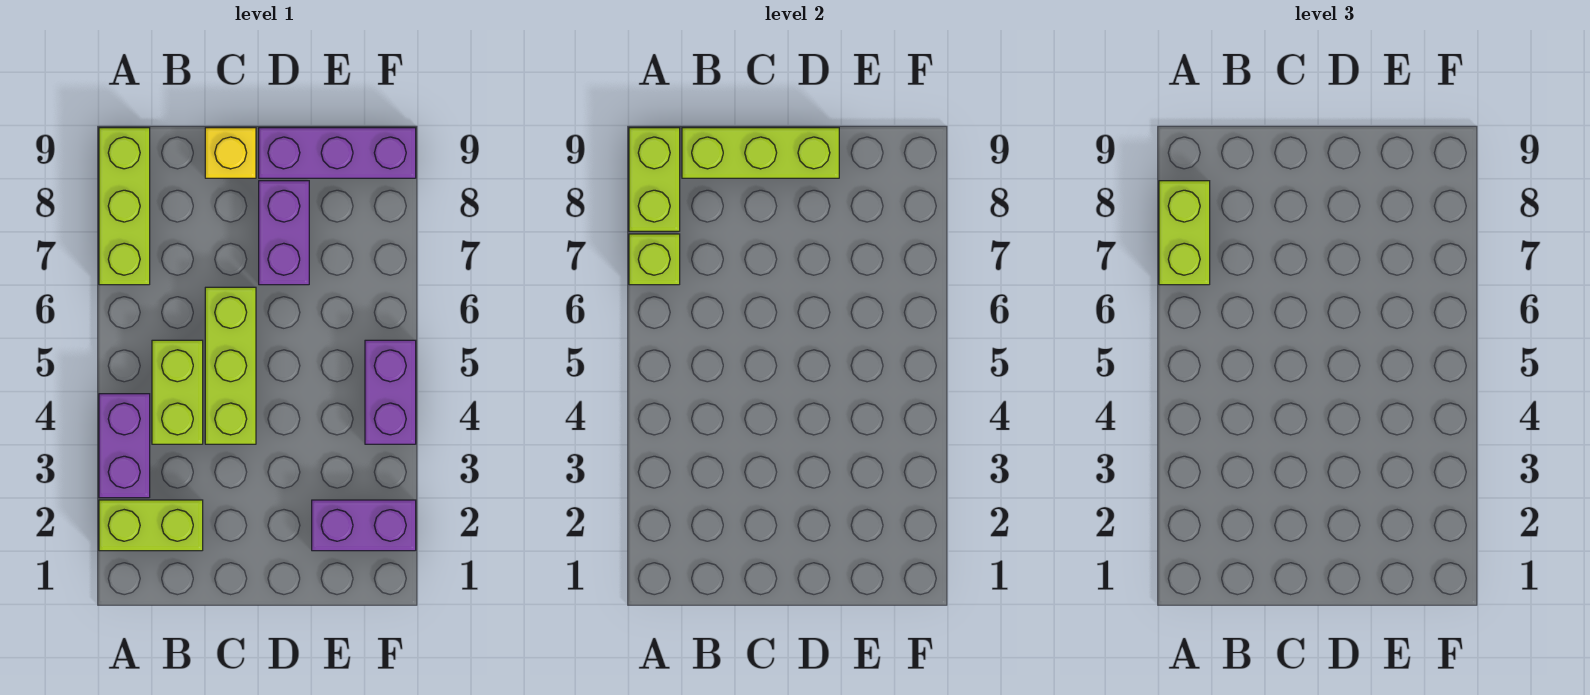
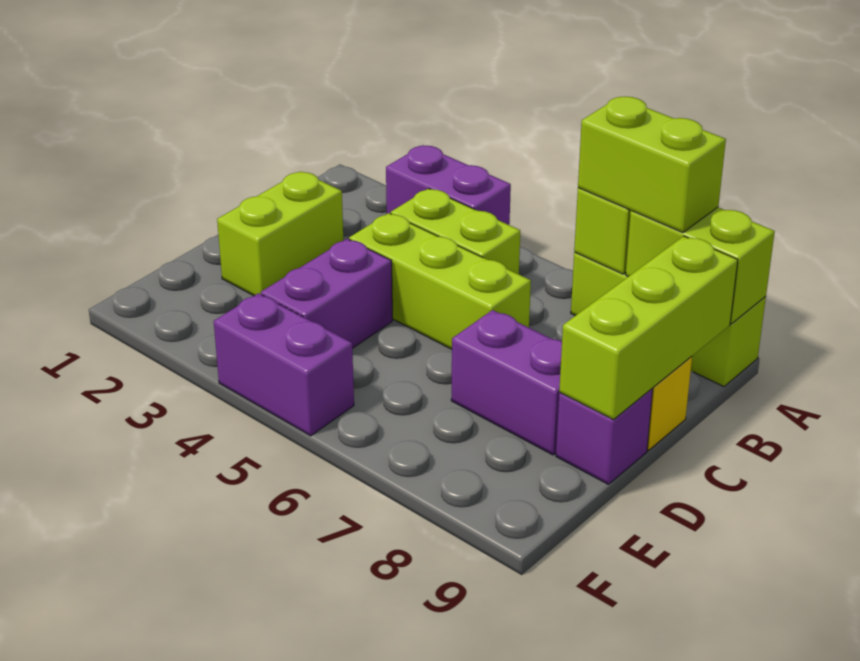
lime 1x2 brick [99,500,203,551] -> lime 1x2 brick moved to [217,171,343,296]
purple 1x3 brick [259,128,416,178] -> purple 1x1 brick [556,389,653,484]
purple 1x2 brick [312,500,416,551] -> purple 1x2 brick moved to [261,239,392,348]

